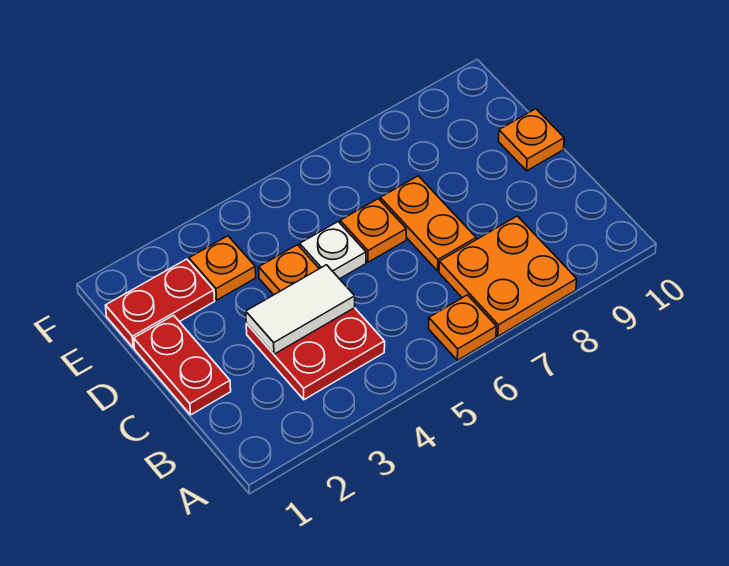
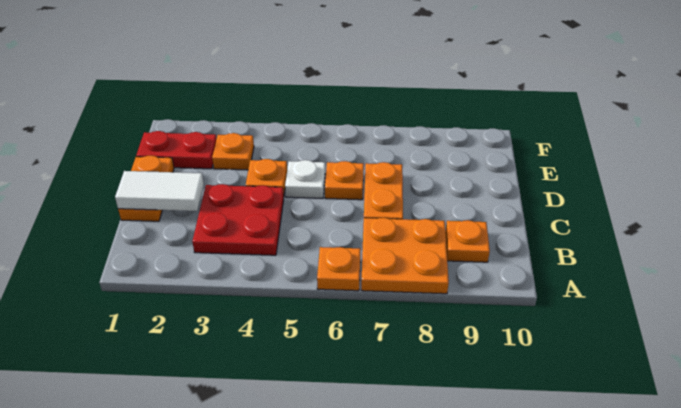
red 1x2 plate [134,315,231,415] -> orange 1x2 plate [118,156,174,221]
white 1x2 tile [246,265,355,354] -> white 1x2 tile moved to [115,171,204,211]
orange 1x1 plate [499,109,564,171] -> orange 1x1 plate moved to [445,220,490,262]

